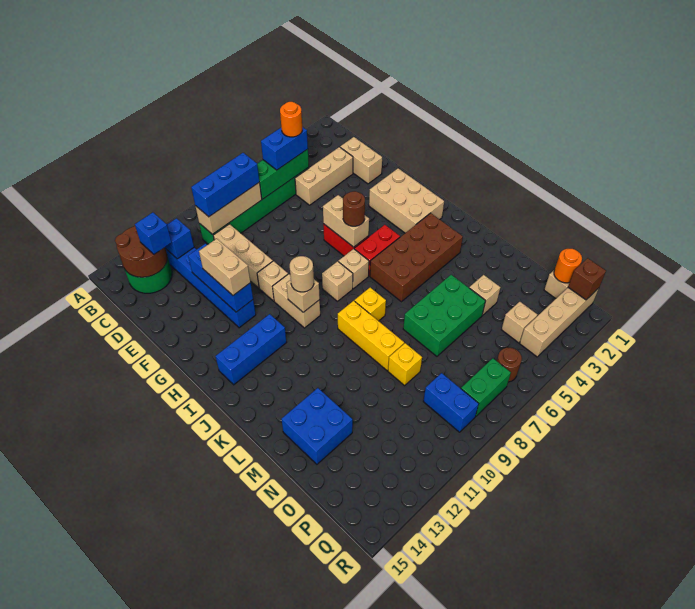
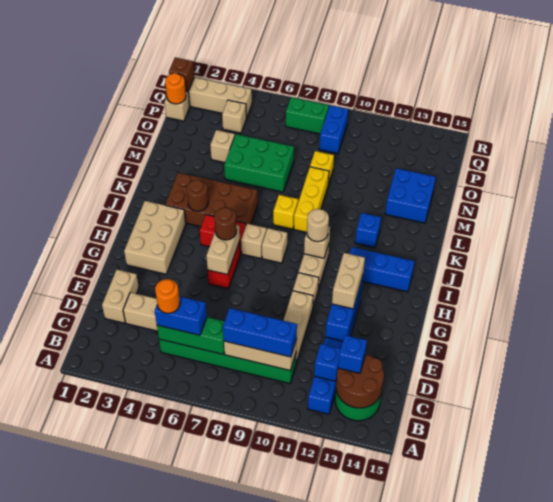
none -> blue 1x1 brick [355,213,381,248]
brown 1x1 round brick [497,348,522,382] -> brown 1x1 round brick moved to [187,180,208,211]

